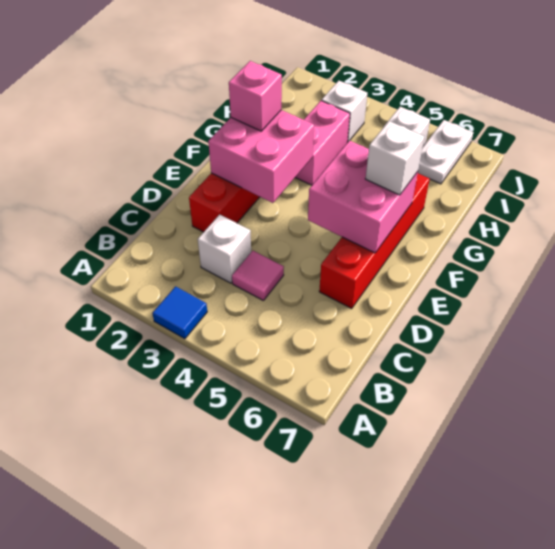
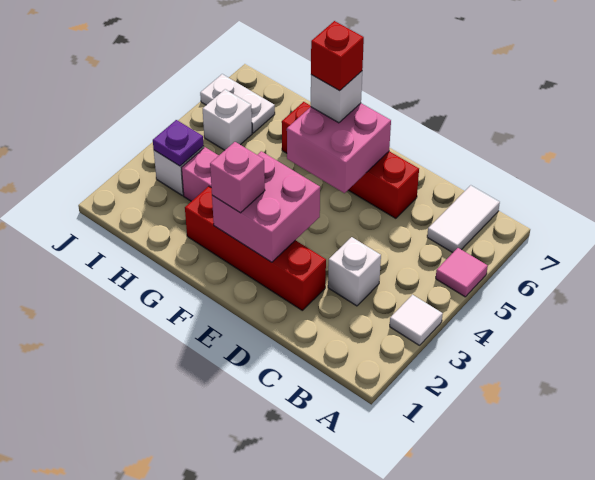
blue 1x1 tile [152,286,207,339] -> white 1x1 tile [390,295,443,345]
none -> white 1x2 tile [427,185,500,253]
pink 1x1 tile [232,251,284,301] -> pink 1x1 tile moved to [436,248,488,297]
none -> red 1x1 brick [311,21,364,91]
none -> purple 1x1 plate [153,120,204,166]

